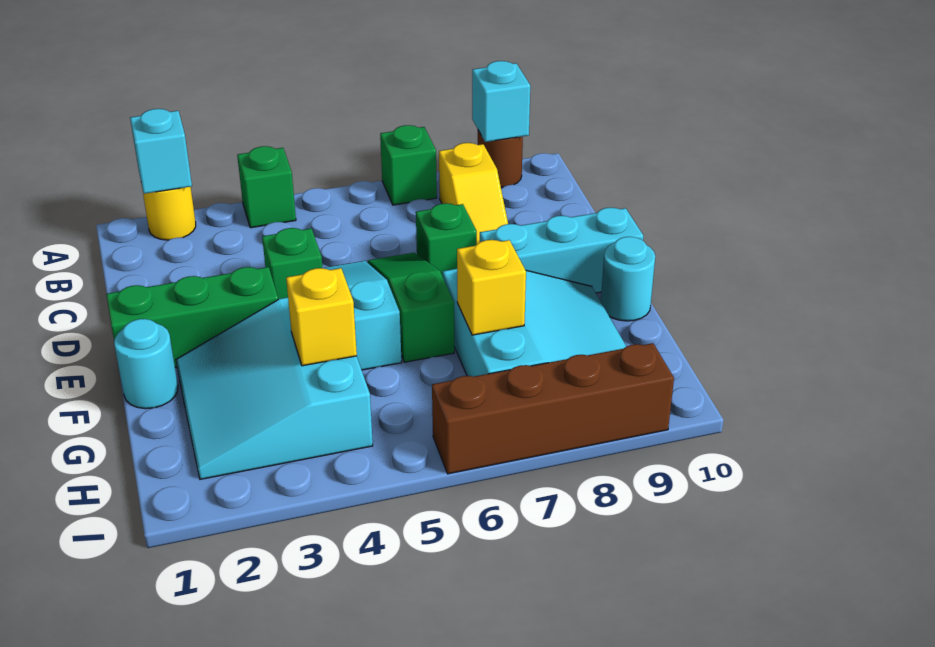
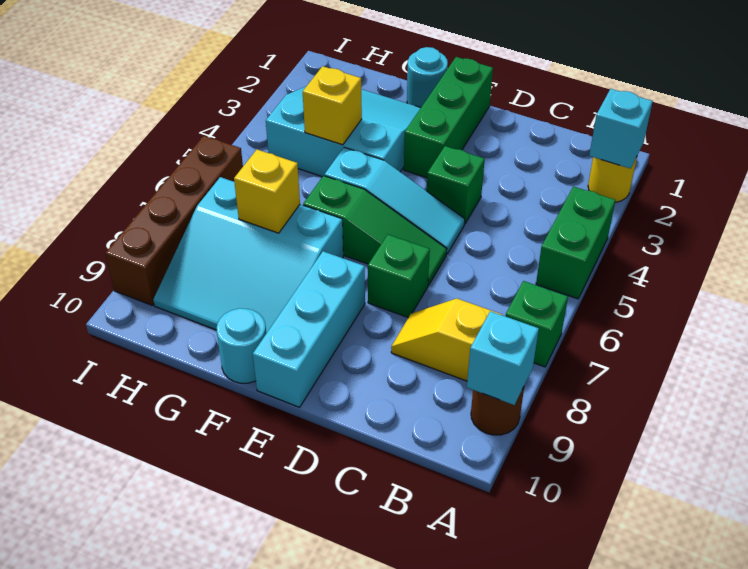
green 1x1 brick [237,146,296,228] -> green 1x2 brick [536,187,615,299]

